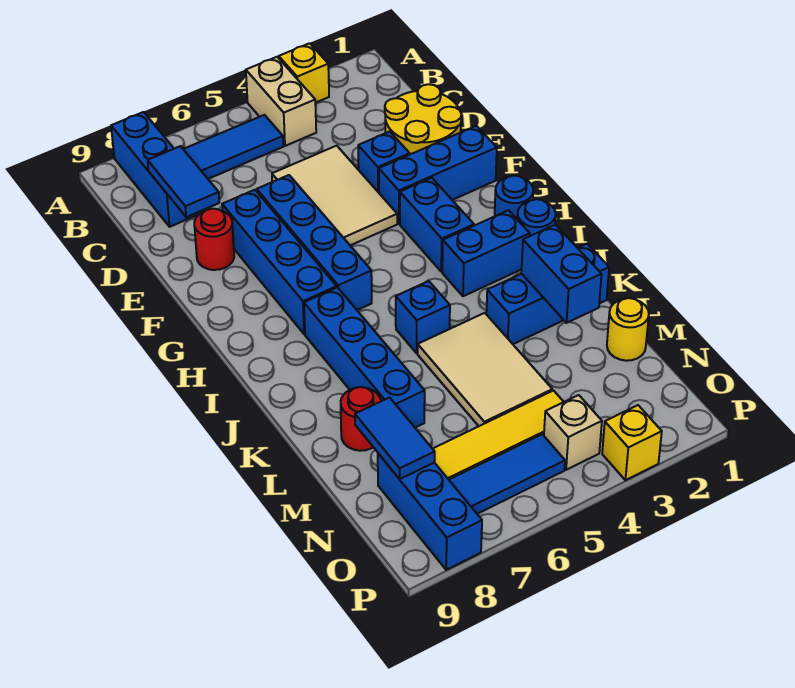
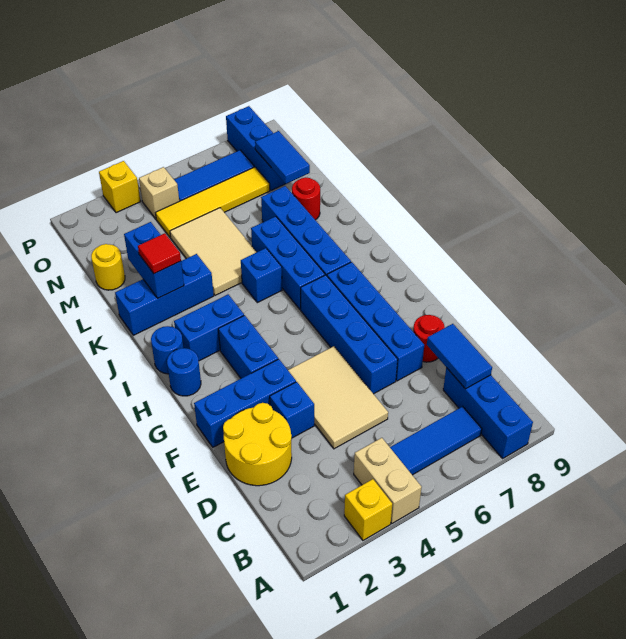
none -> blue 1x3 brick [251,216,325,310]
none -> red 1x1 tile [138,233,181,274]

